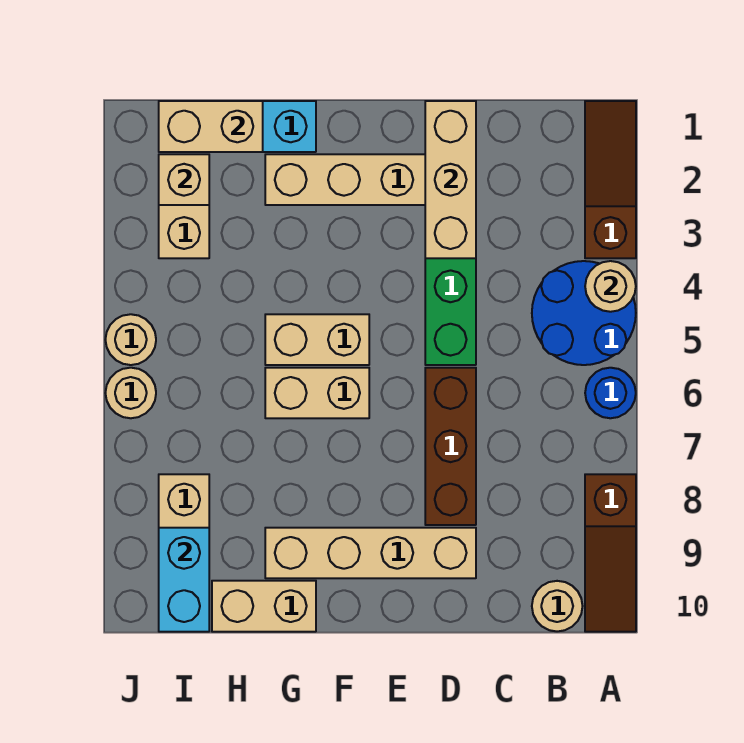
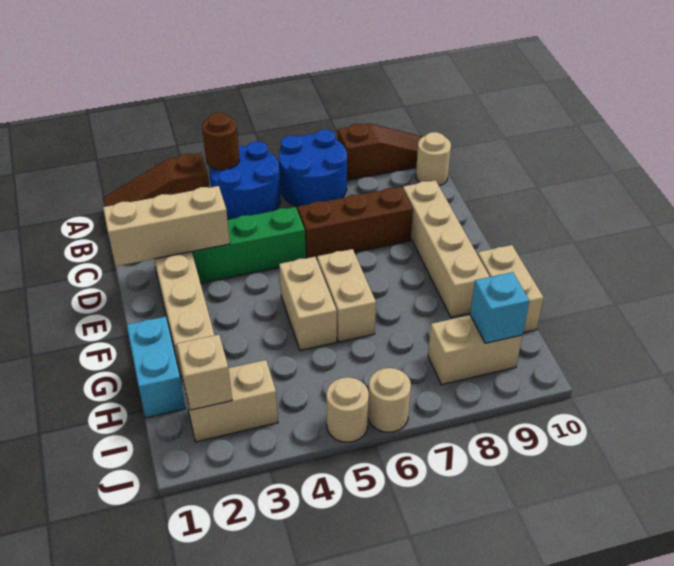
tan 1x1 round brick [585,261,636,312] -> brown 1x1 round brick [202,113,240,170]
blue 1x1 round brick [585,368,636,418] -> blue 2x2 round brick [279,130,347,207]
tan 1x2 brick [159,101,263,152] -> none
cyan 1x2 brick [159,528,209,632] -> cyan 1x1 brick [470,272,529,343]

